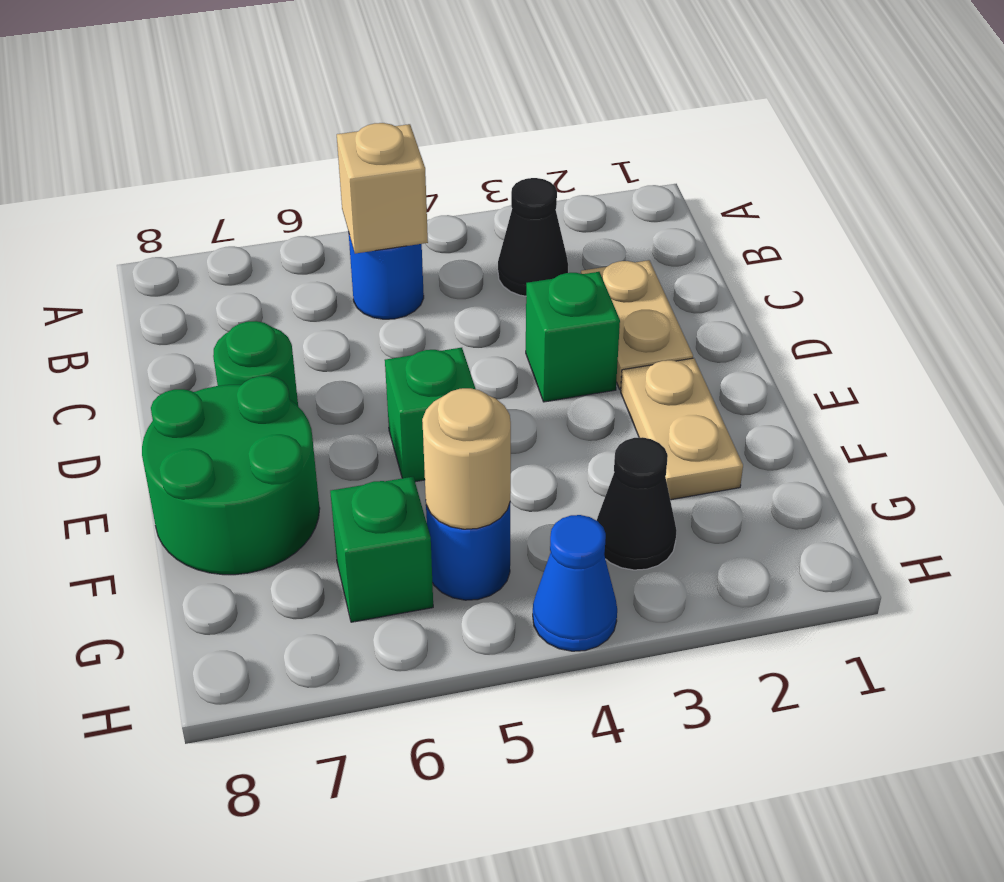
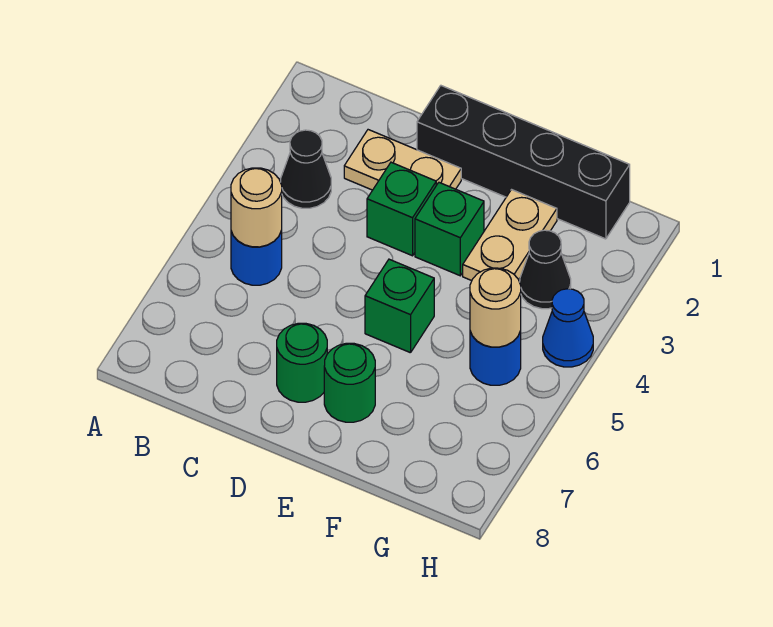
tan 1x1 brick [337,123,428,254] -> tan 1x1 round brick [231,168,282,247]
none -> black 1x4 brick [417,86,630,239]
tan 1x2 plate [621,358,743,500] -> tan 1x2 plate turned to [463,190,557,281]
green 2x2 round brick [142,376,320,575] -> green 1x1 round brick [324,343,375,422]
green 1x1 brick [330,477,433,622] -> green 1x1 brick moved to [415,183,484,276]

